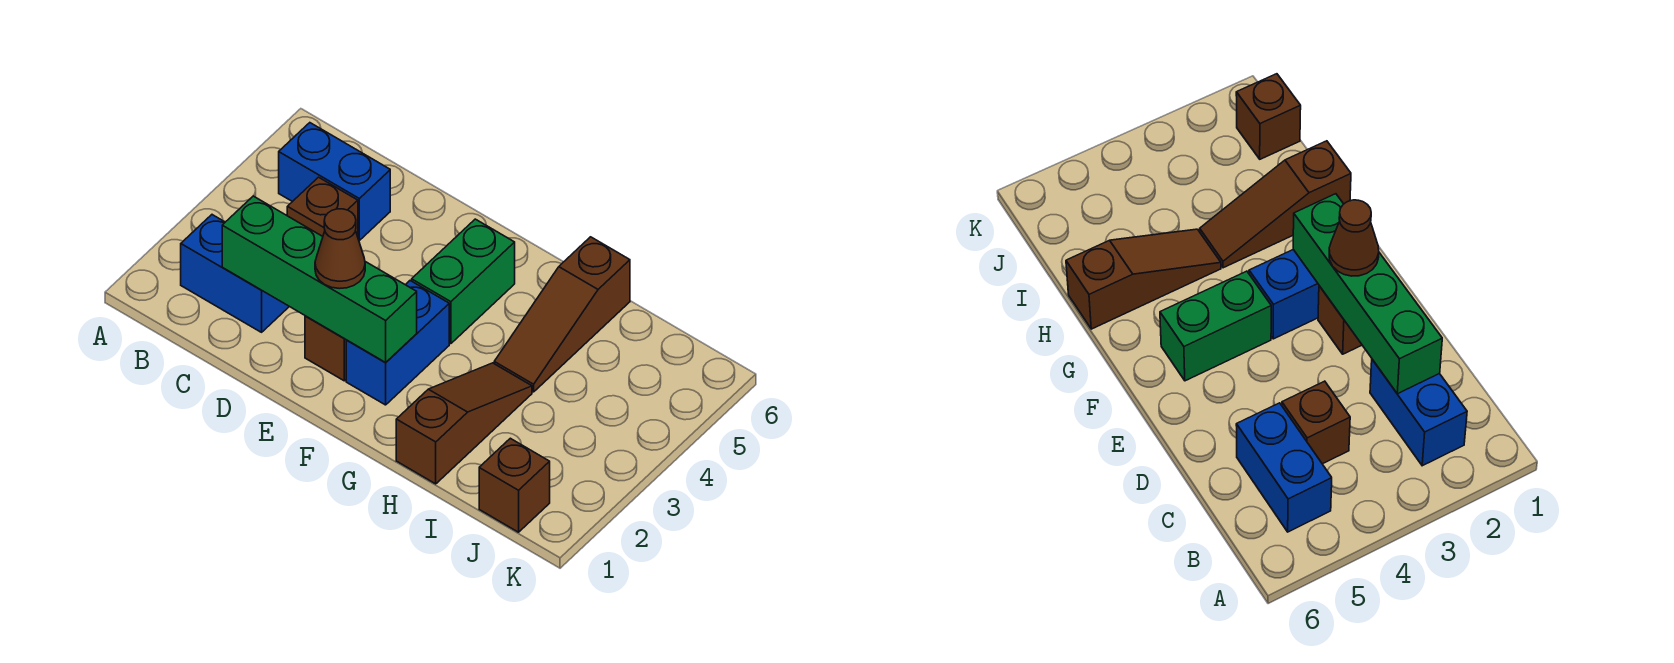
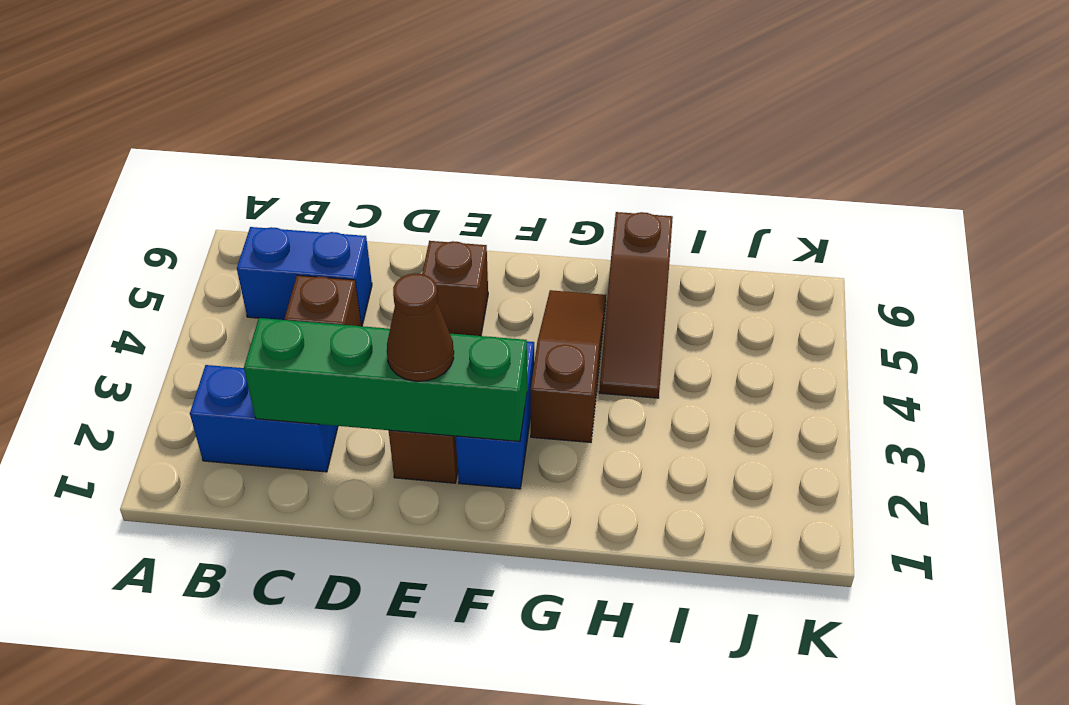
green 1x2 brick [412,219,515,344] -> none
brown 1x3 slope [396,363,532,484] -> brown 1x3 slope moved to [531,290,606,442]
brown 1x1 brick [479,438,550,532] -> brown 1x1 brick moved to [422,241,488,336]

